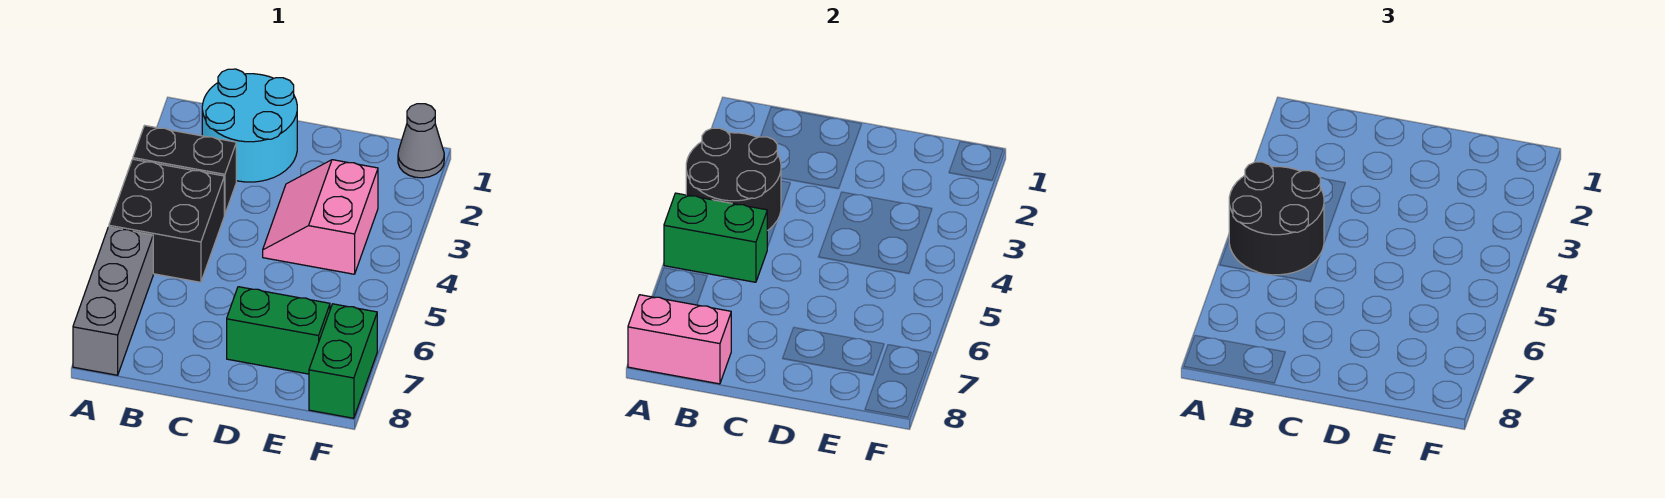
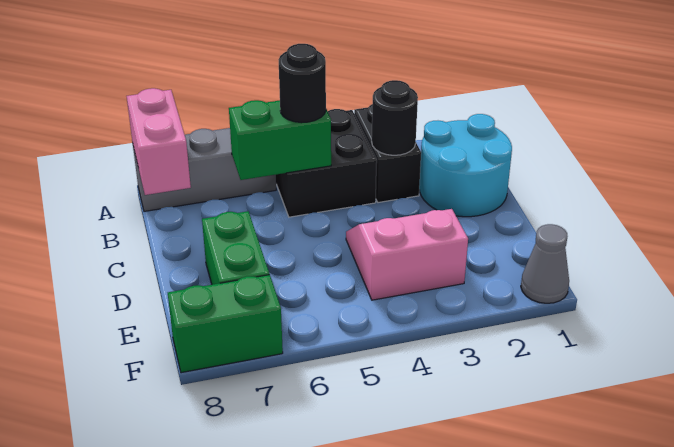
black 2x2 round brick [686,128,781,231] -> black 1x1 round brick [372,80,418,155]
black 2x2 round brick [1229,162,1324,275] -> black 1x1 round brick [279,44,326,123]
green 1x2 brick [664,193,767,282] -> green 1x2 brick turned to [229,100,331,180]

